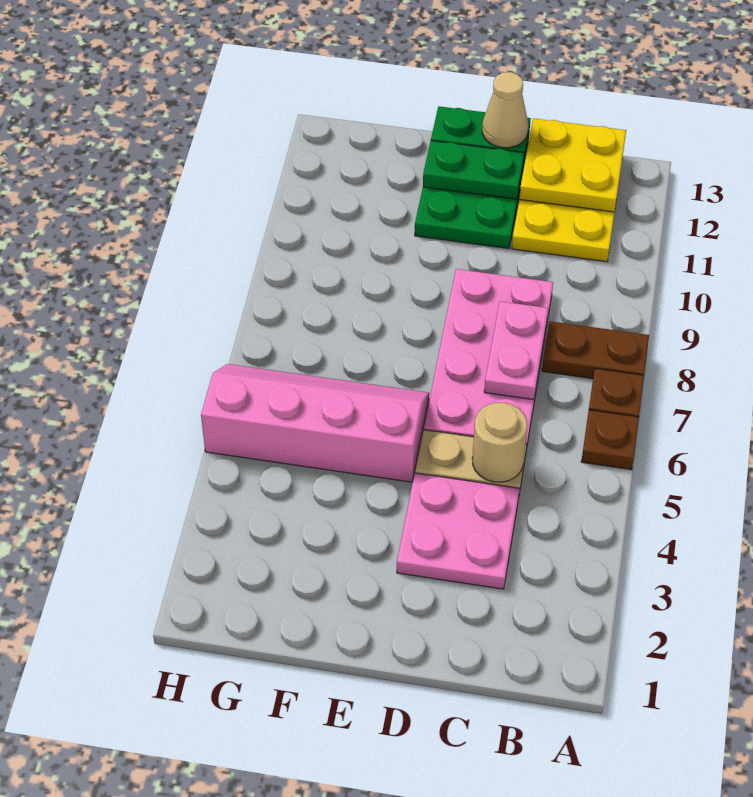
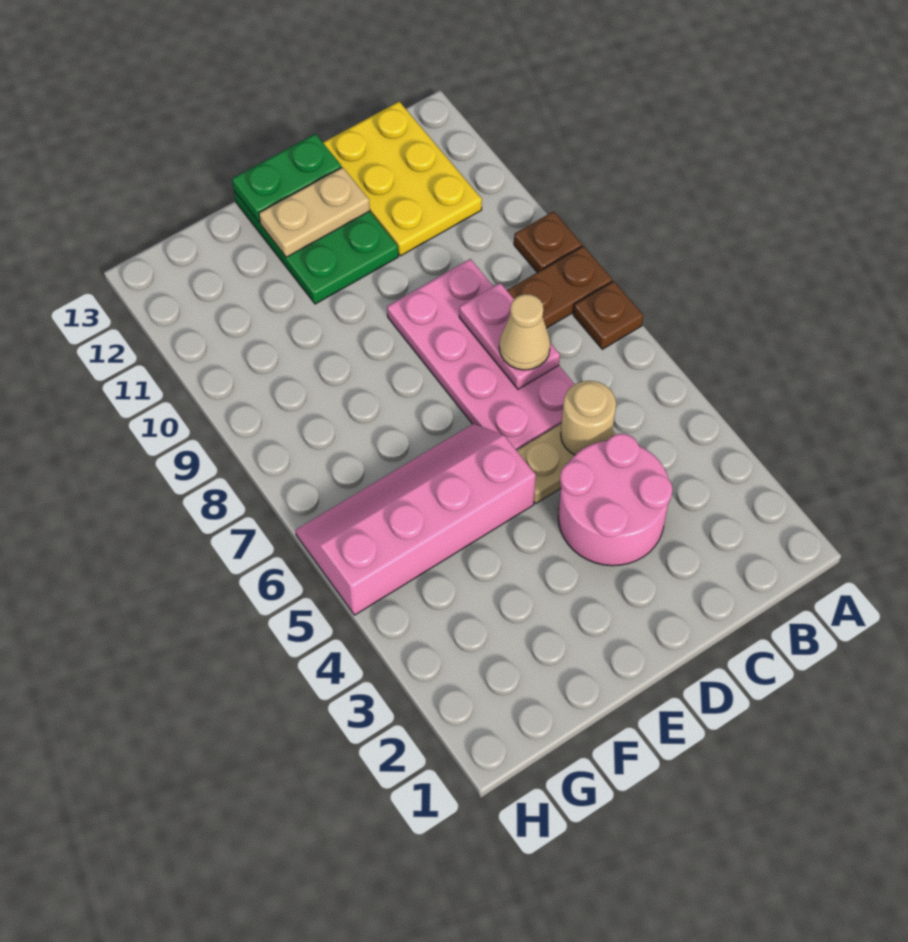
brown 1x1 plate [581,410,639,470] -> brown 1x1 plate moved to [514,211,582,272]
yellow 2x2 plate [519,118,626,212] -> none
pink 2x2 plate [397,473,520,589] -> pink 2x2 round brick [558,434,673,566]
green 1x2 plate [423,141,524,199] -> tan 1x2 plate [259,167,370,257]
tan 1x1 cone [482,72,528,148] -> tan 1x1 cone moved to [499,294,550,370]

